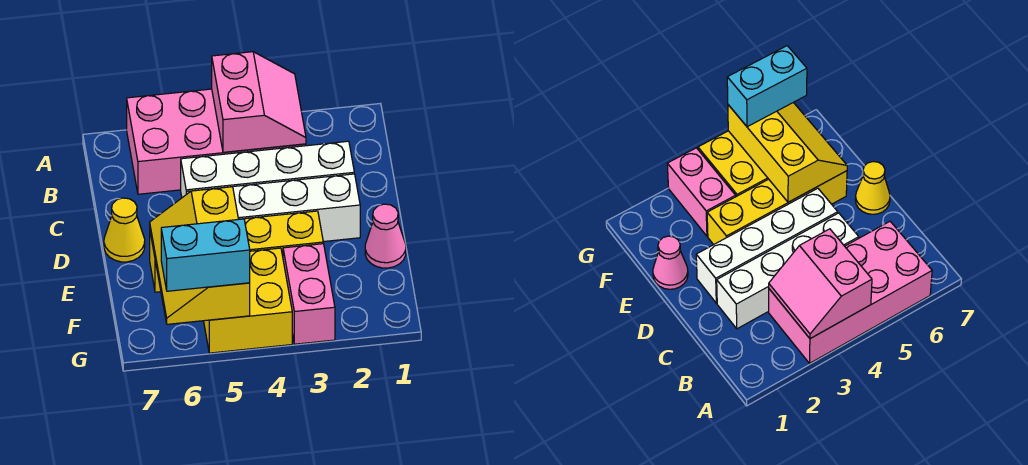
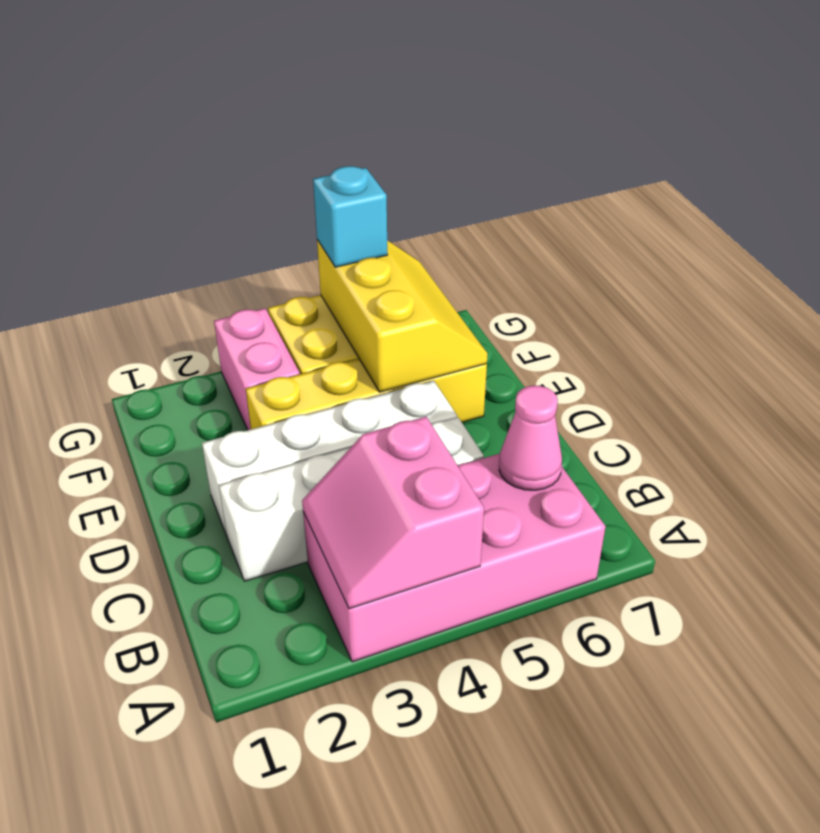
yellow 1x1 cone [104,198,145,262] -> none
pink 1x1 cone [365,204,406,268] -> pink 1x1 cone moved to [499,385,562,490]
cyan 1x2 brick [161,219,250,291] -> cyan 1x1 brick [313,166,388,267]

